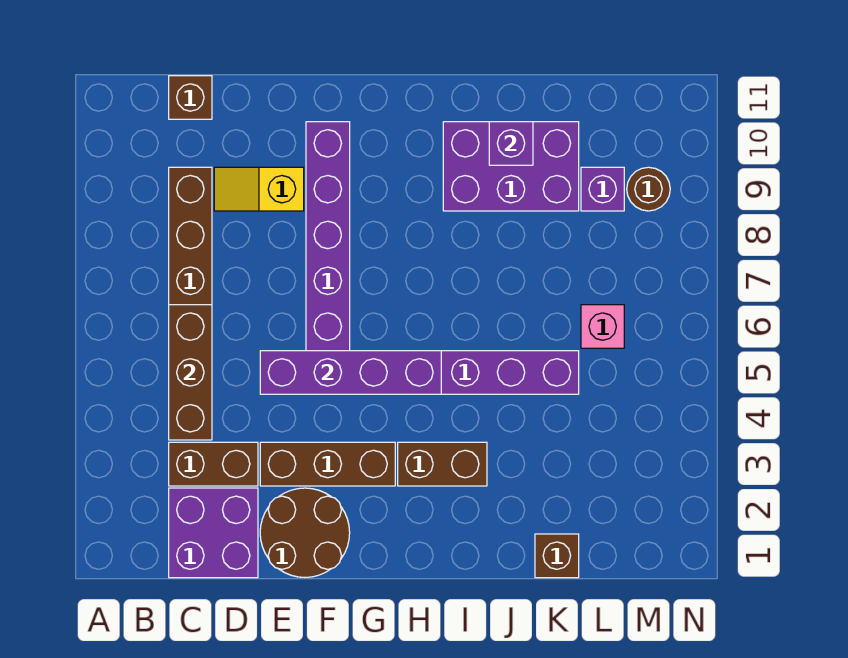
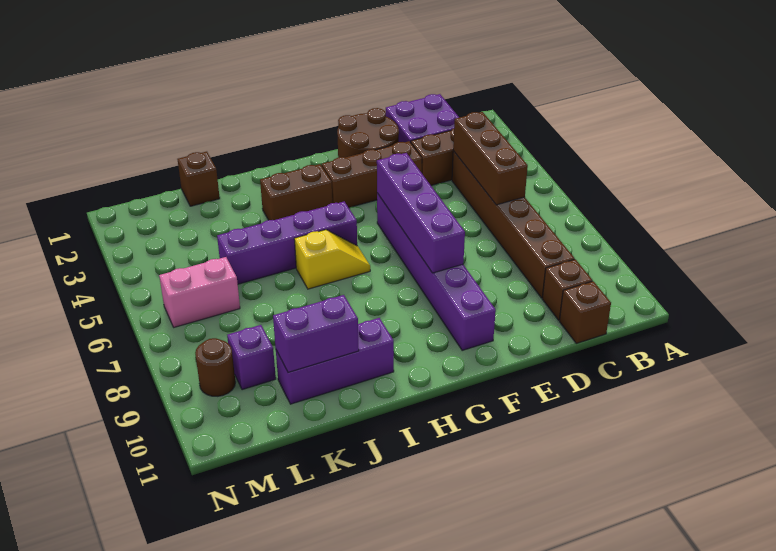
none -> brown 1x1 brick [542,259,593,320]
yellow 1x2 slope [214,167,304,211] -> yellow 1x2 slope moved to [294,230,370,289]
purple 1x4 brick [260,351,441,394] -> purple 1x4 brick turned to [377,153,465,273]
purple 2x3 brick [443,122,579,211] -> purple 1x3 brick [276,318,394,404]
purple 1x1 brick [489,122,533,165] -> purple 1x2 brick [273,295,359,373]
pink 1x1 brick [581,305,624,348] -> pink 1x2 brick [159,257,240,327]

